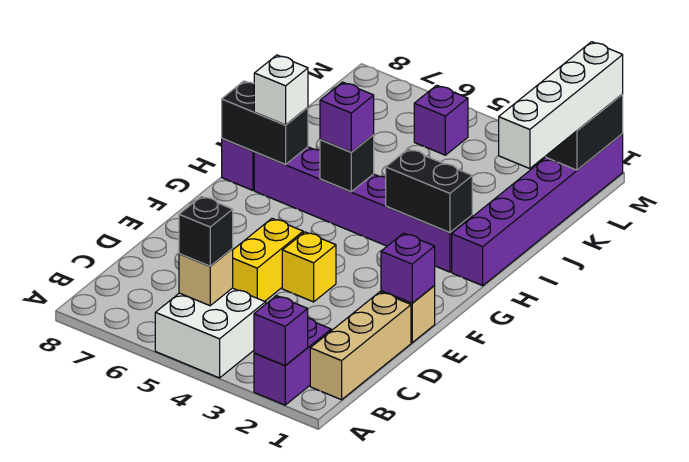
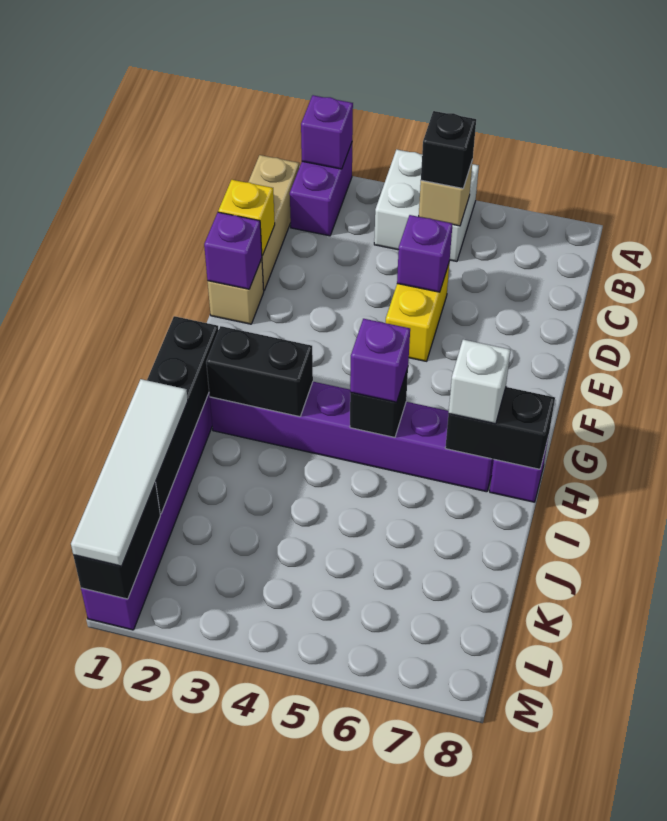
yellow 1x1 brick [282,232,336,302] -> yellow 1x1 brick moved to [218,180,275,256]
none -> black 1x4 brick [147,316,219,514]
white 1x4 brick [499,42,623,169] -> white 1x4 tile [71,379,188,566]
purple 1x1 brick [414,85,468,155] -> purple 1x1 brick moved to [397,215,453,292]

